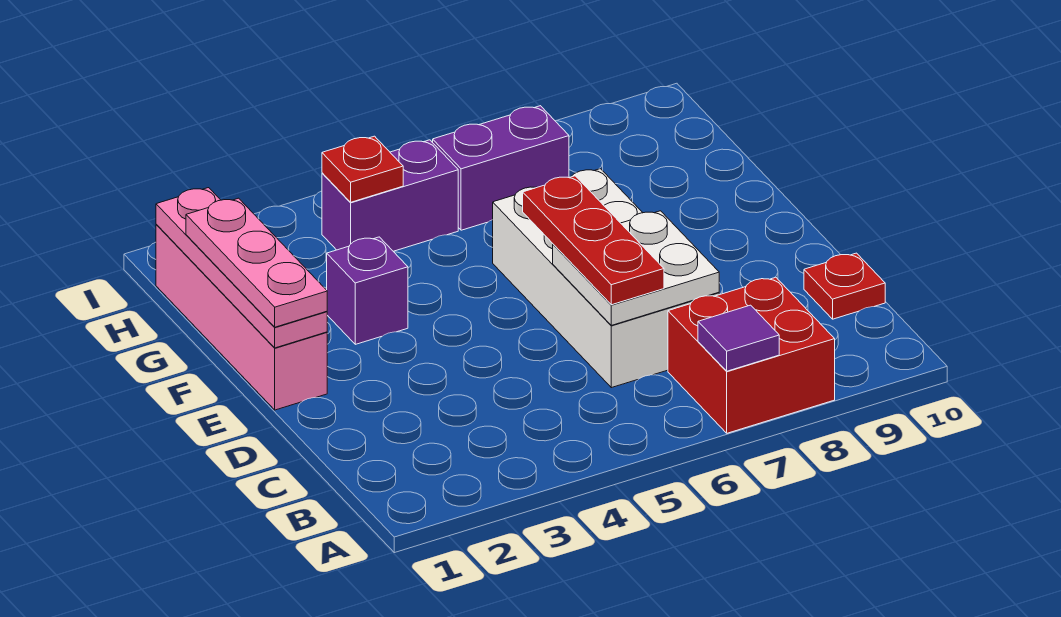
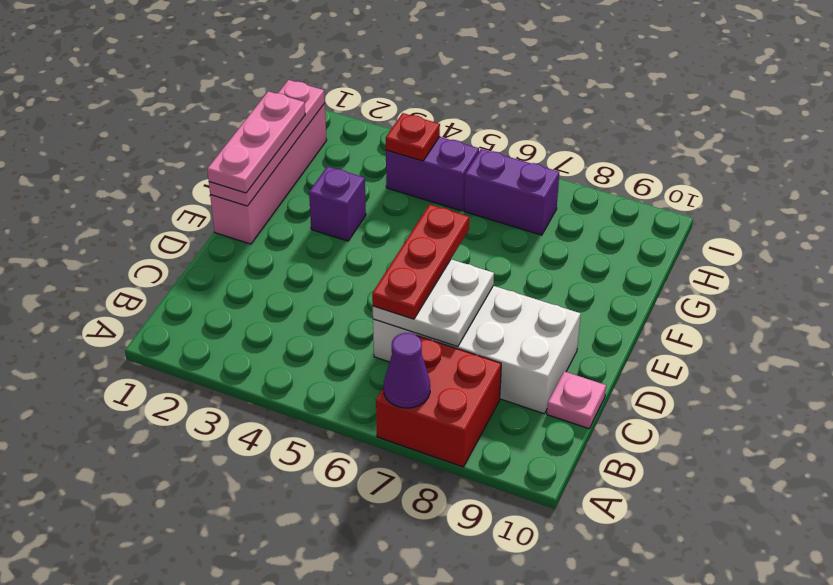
purple 1x1 tile [698,305,779,371] -> purple 1x1 cone [384,333,430,408]
white 2x4 brick [493,169,719,388] -> white 2x4 brick turned to [373,286,581,414]
red 1x1 plate [804,253,885,319] -> pink 1x1 plate [547,371,606,429]

